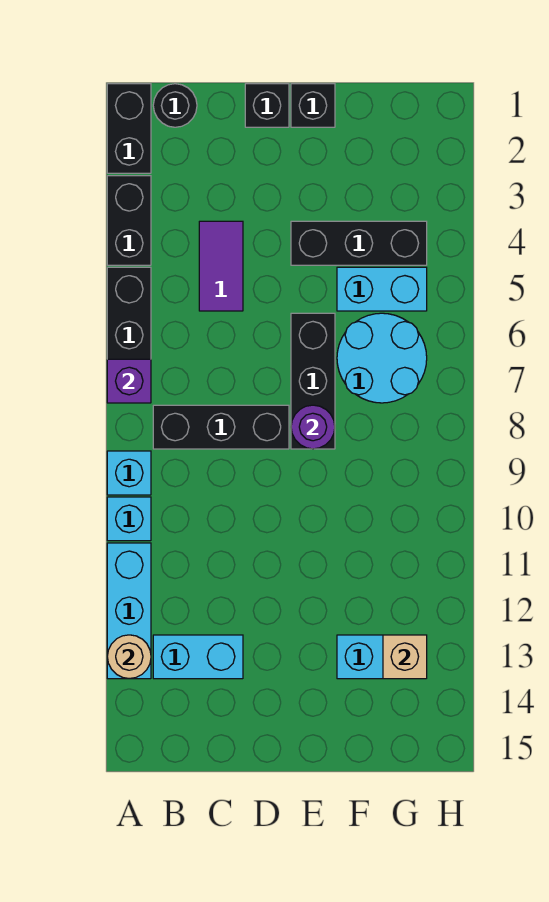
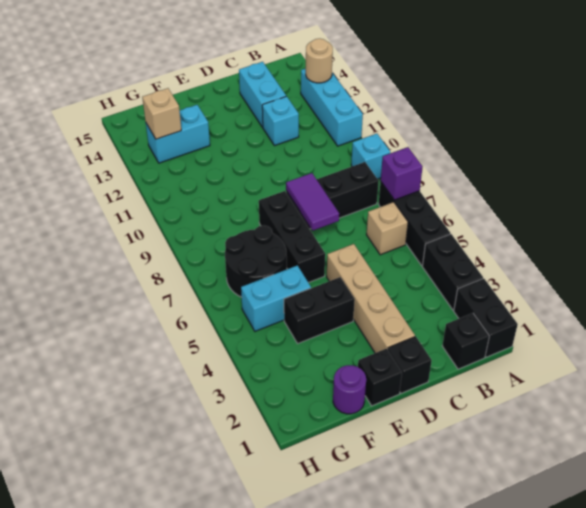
cyan 1x1 brick [107,497,151,541] -> cyan 1x1 brick moved to [262,96,299,146]
black 1x1 round brick [153,84,197,127] -> black 1x1 brick [442,313,489,369]
none -> tan 1x1 brick [367,202,408,255]
cyan 1x2 brick [153,635,243,679] -> cyan 1x2 brick turned to [239,62,286,127]
purple 1x2 tile [199,221,243,311] -> purple 1x2 tile moved to [286,173,339,231]
none -> tan 1x4 brick [327,244,415,353]
black 1x3 brick [291,221,427,265] -> black 1x2 brick [284,277,355,343]
purple 1x1 round brick [291,405,335,449] -> purple 1x1 round brick moved to [333,365,366,414]
cyan 2x2 round brick [337,313,427,403] -> black 2x2 round brick [225,225,287,297]

